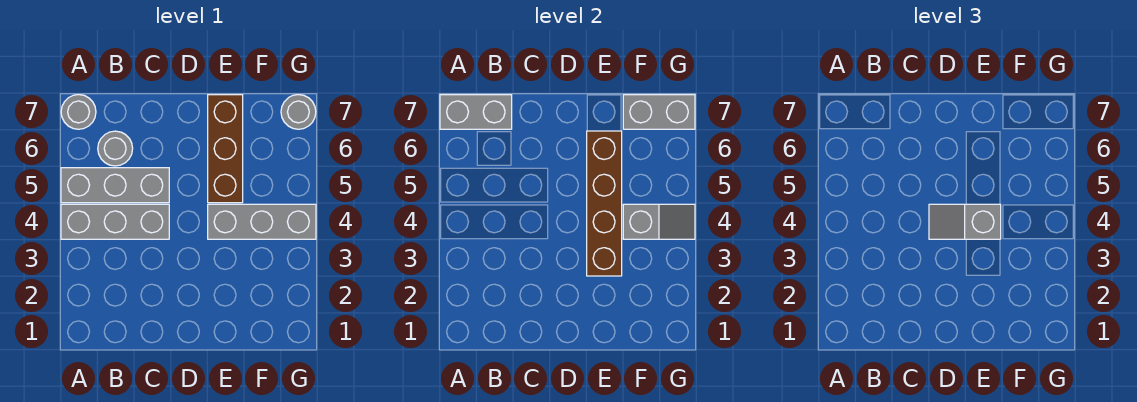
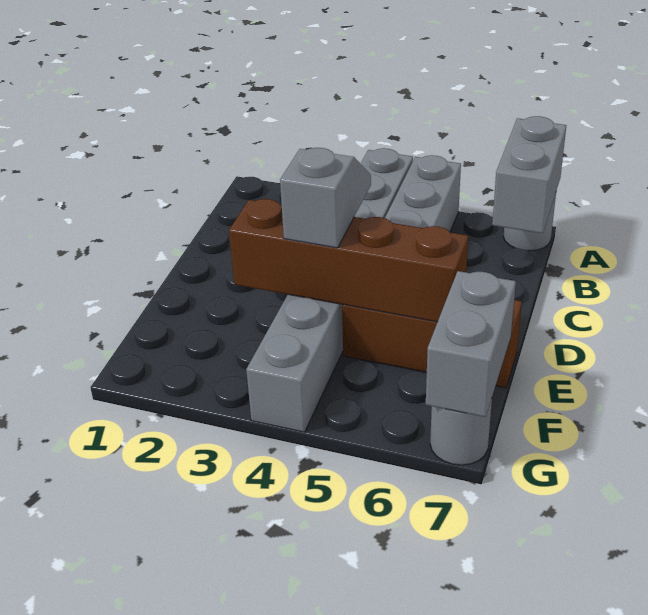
grey 1x1 round brick [98,131,133,166] -> none
grey 1x2 slope [623,204,695,239] -> none

